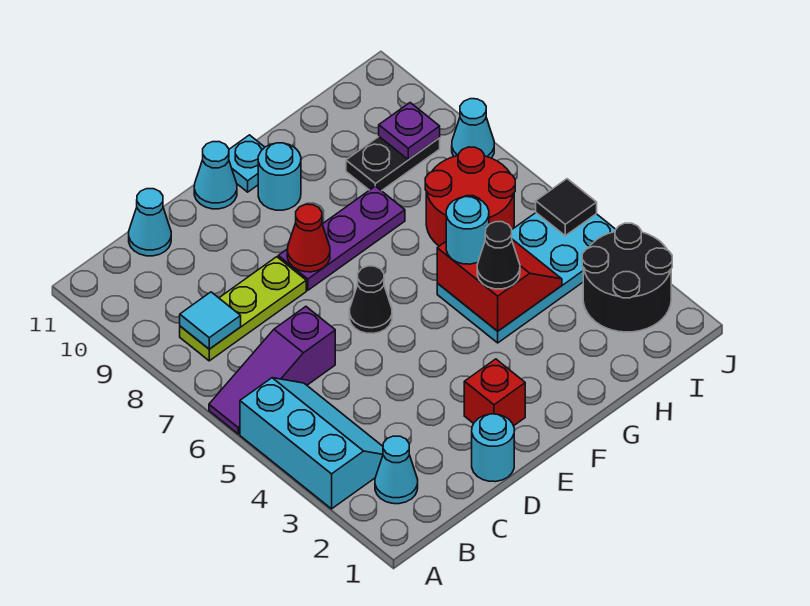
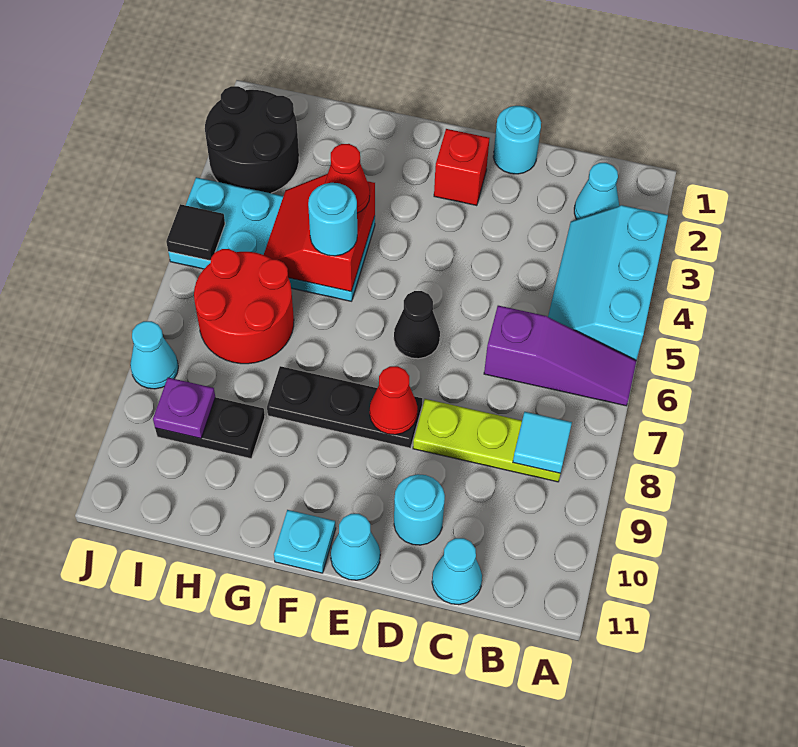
purple 1x3 plate [278,186,405,290] -> black 1x3 plate [267,366,422,448]
cyan 1x1 round brick [258,143,301,210] -> cyan 1x1 round brick moved to [394,474,445,545]
black 1x1 cone [477,222,520,289] -> red 1x1 cone [325,144,370,213]

